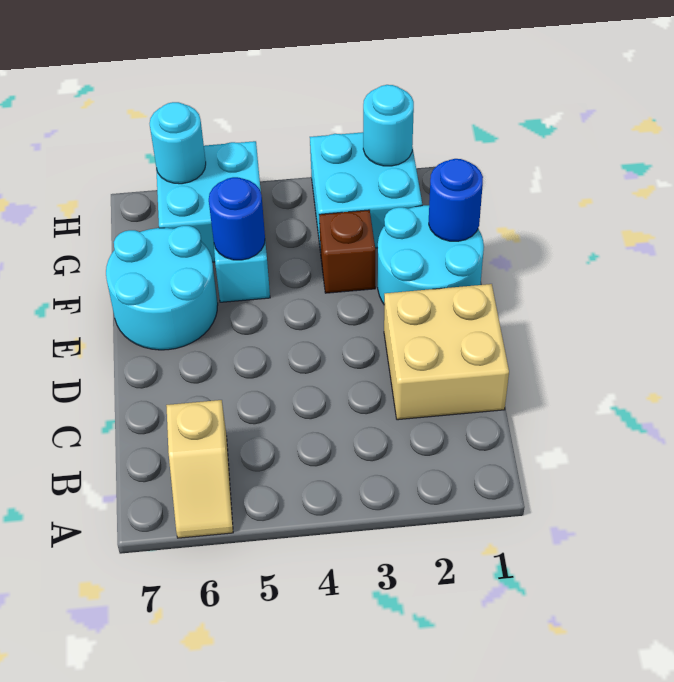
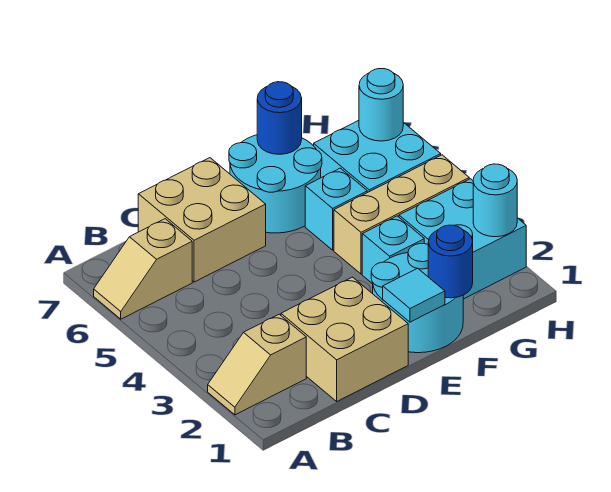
none -> tan 1x2 slope [208,314,306,415]
none -> tan 2x2 brick [138,158,266,282]
none -> cyan 1x1 tile [383,268,445,322]
brown 1x1 brick [319,210,375,293] -> cyan 1x1 brick [362,216,424,284]
none -> tan 1x3 brick [334,155,469,274]
blue 1x1 round brick [209,177,265,260] -> blue 1x1 round brick moved to [257,82,302,154]

